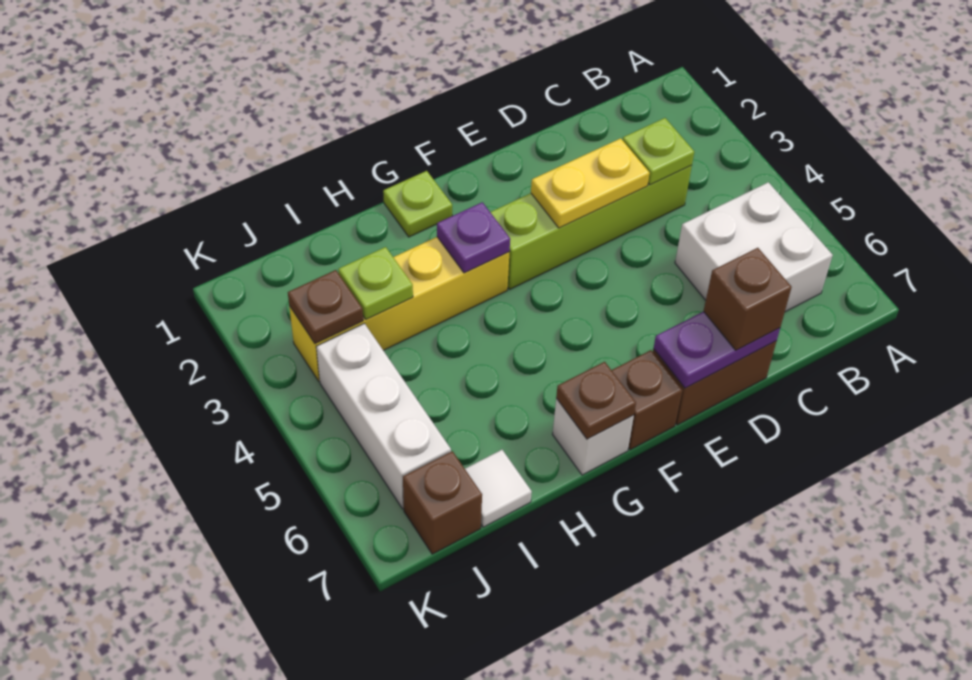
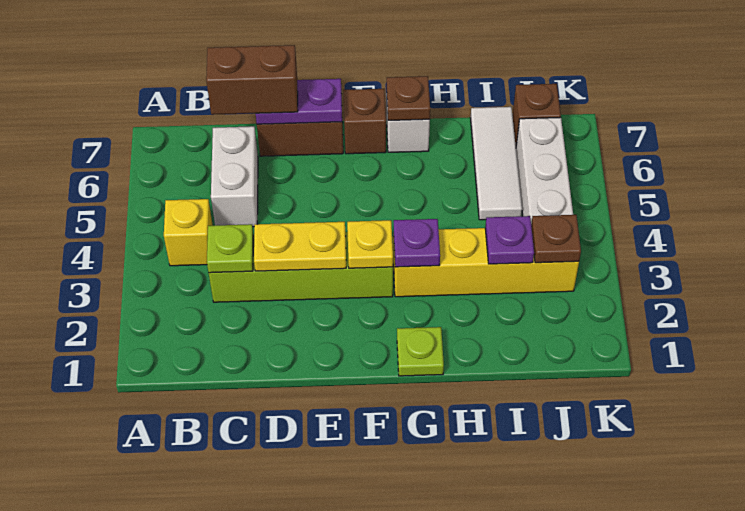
none -> yellow 1x1 brick [164,199,213,266]
white 2x2 brick [675,182,833,312] -> white 1x2 brick [211,126,258,227]
brown 1x1 brick [704,248,792,350] -> brown 1x2 brick [206,45,298,115]
none -> yellow 1x1 plate [347,220,393,268]
lime 1x1 plate [338,247,413,320] -> purple 1x1 plate [485,216,534,264]
white 1x1 tile [465,450,532,527] -> white 1x3 tile [471,107,522,220]

